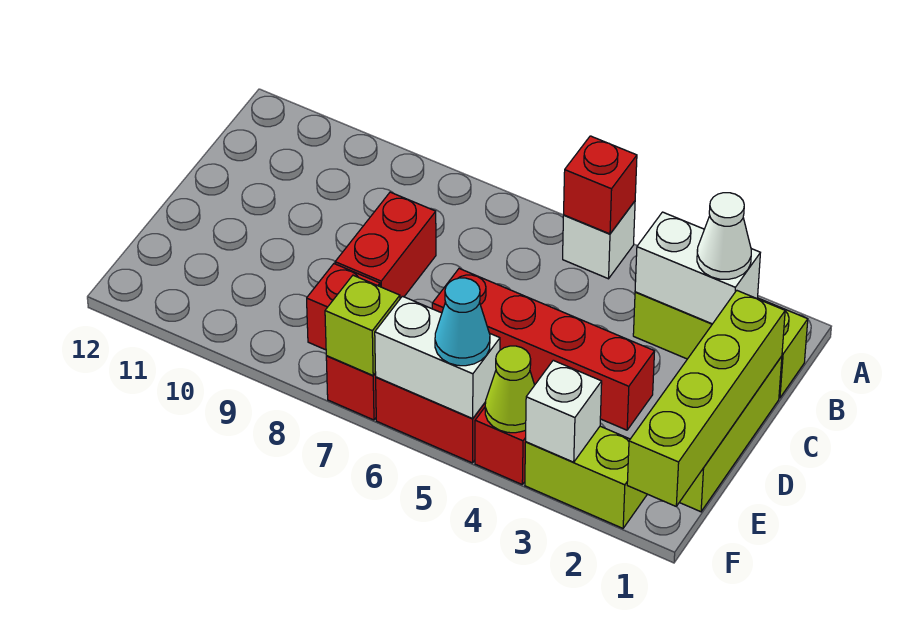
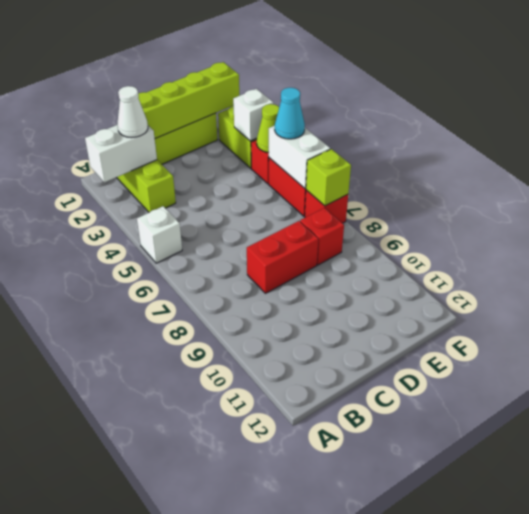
red 1x1 brick [564,136,637,234] -> none
white 1x2 brick [635,212,760,324] -> white 1x2 brick turned to [85,125,157,182]
red 1x4 brick [432,269,655,430] -> none

